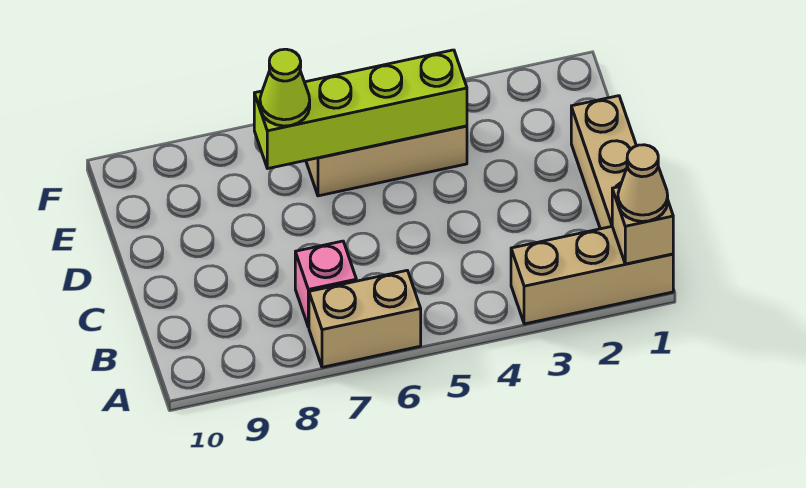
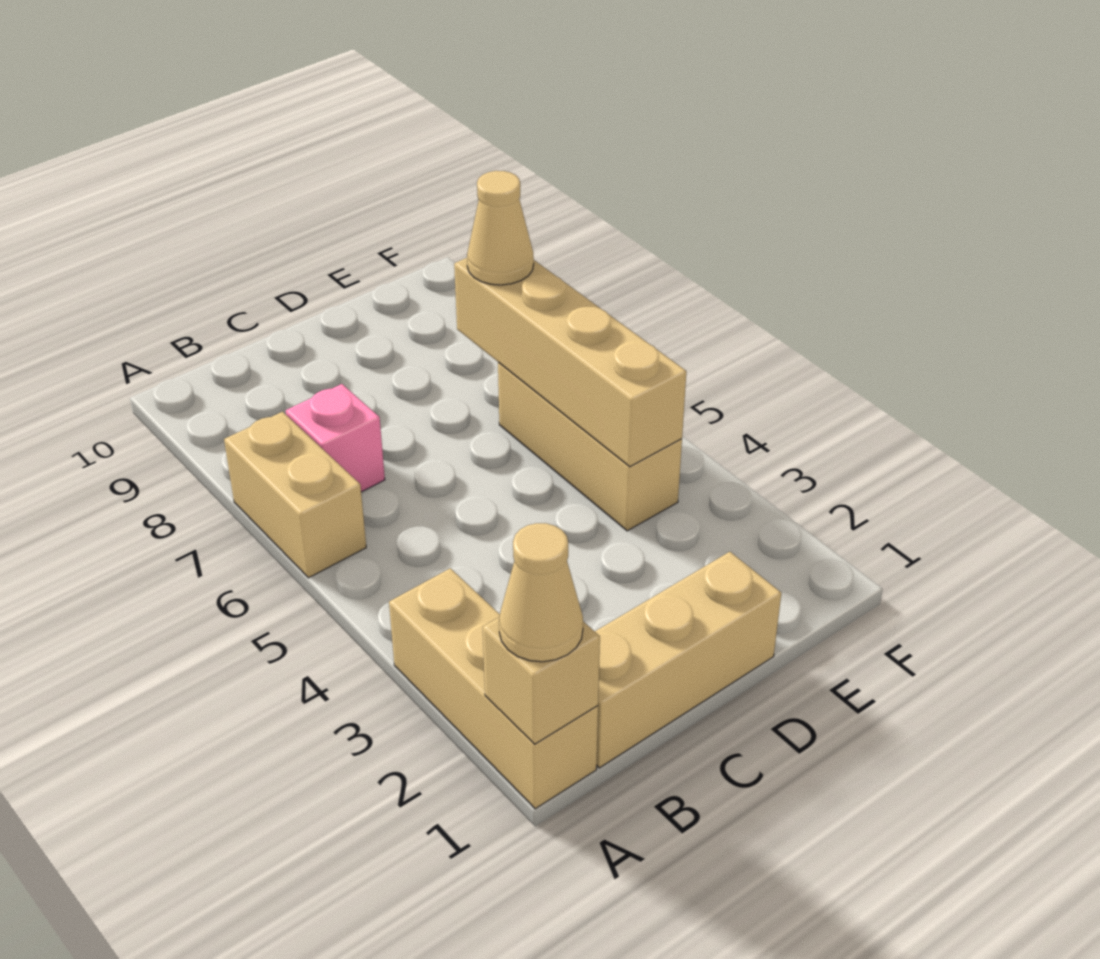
lime 1x4 brick [254,50,467,169] -> tan 1x4 brick [454,258,686,467]
lime 1x1 cone [260,49,310,126] -> tan 1x1 cone [467,171,534,285]

